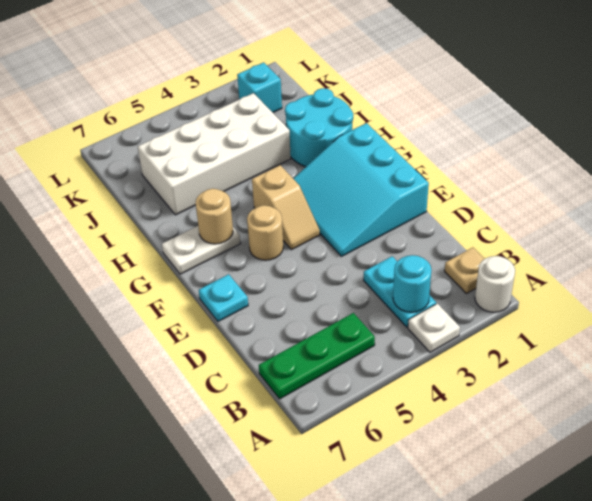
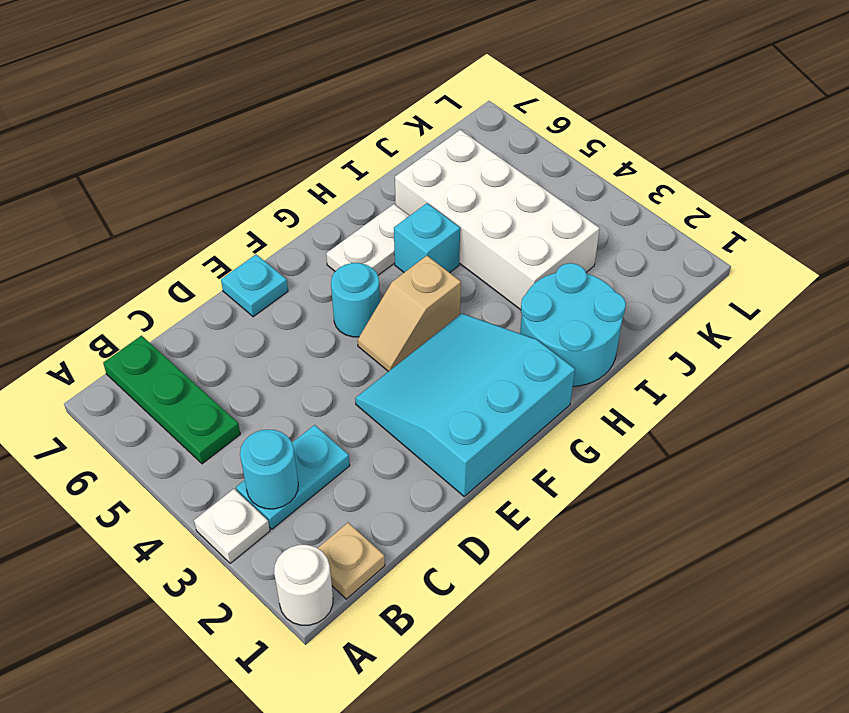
tan 1x1 round brick [247,205,283,260] -> cyan 1x1 round brick [331,263,380,337]
white 1x2 plate [162,226,241,274] -> white 1x2 plate turned to [326,204,409,275]
tan 1x1 round brick [196,189,233,244] -> none
cyan 1x1 brick [237,62,282,112] -> cyan 1x1 brick moved to [394,203,460,273]

